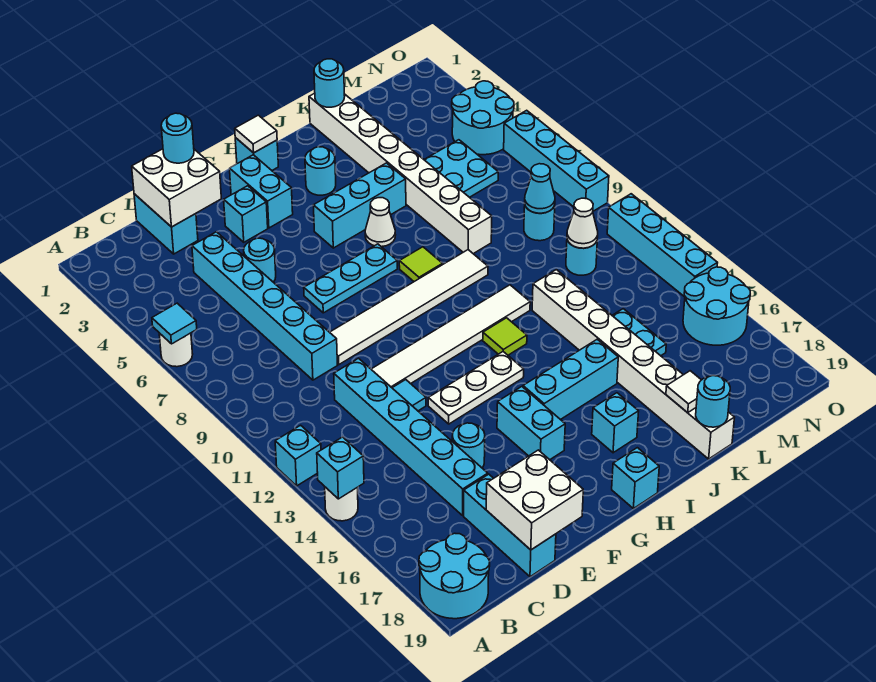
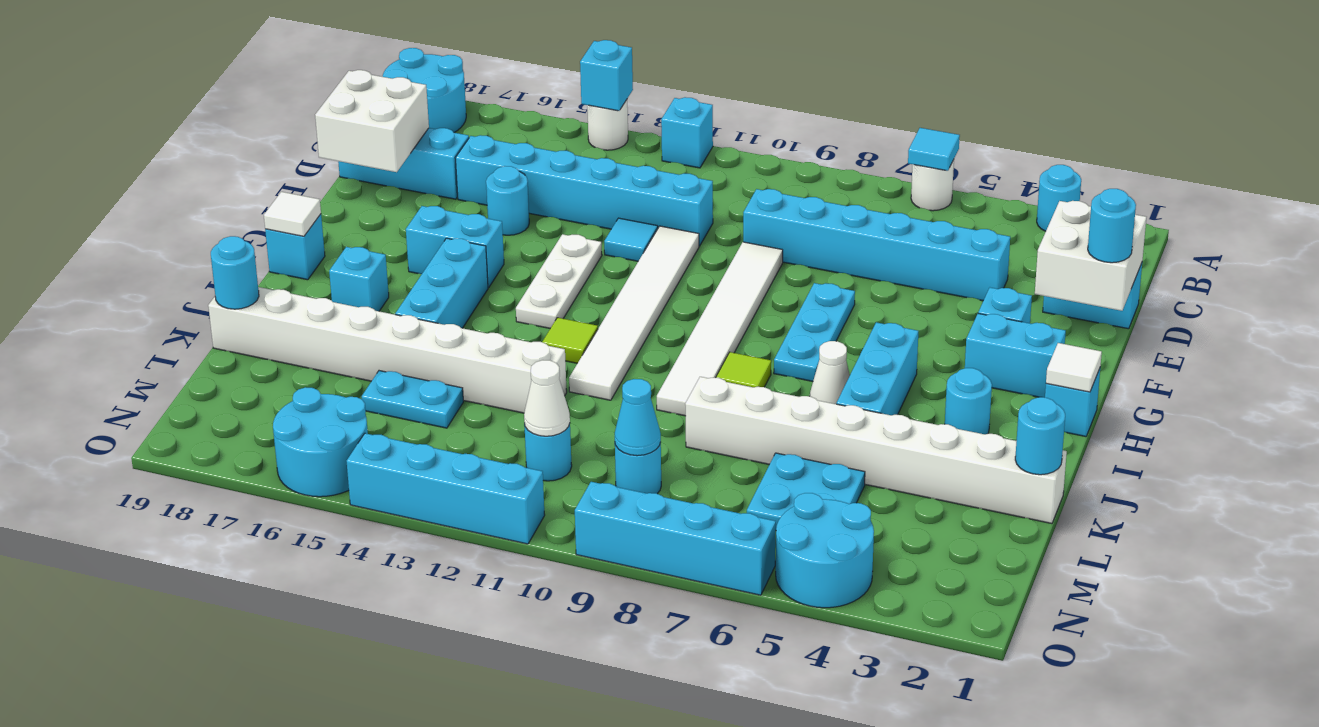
cyan 1x1 round brick [244,238,276,282] -> cyan 1x1 round brick moved to [1037,165,1081,231]
white 1x1 tile [666,371,701,413] -> white 1x1 tile moved to [264,192,321,236]

